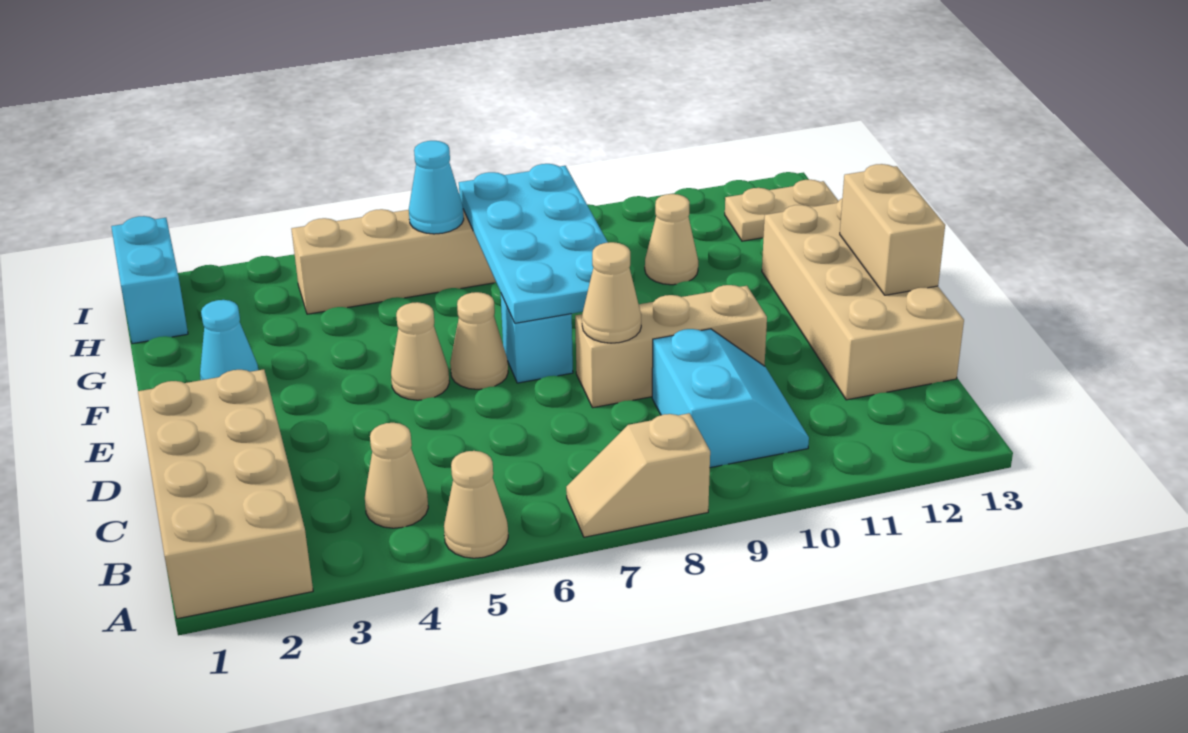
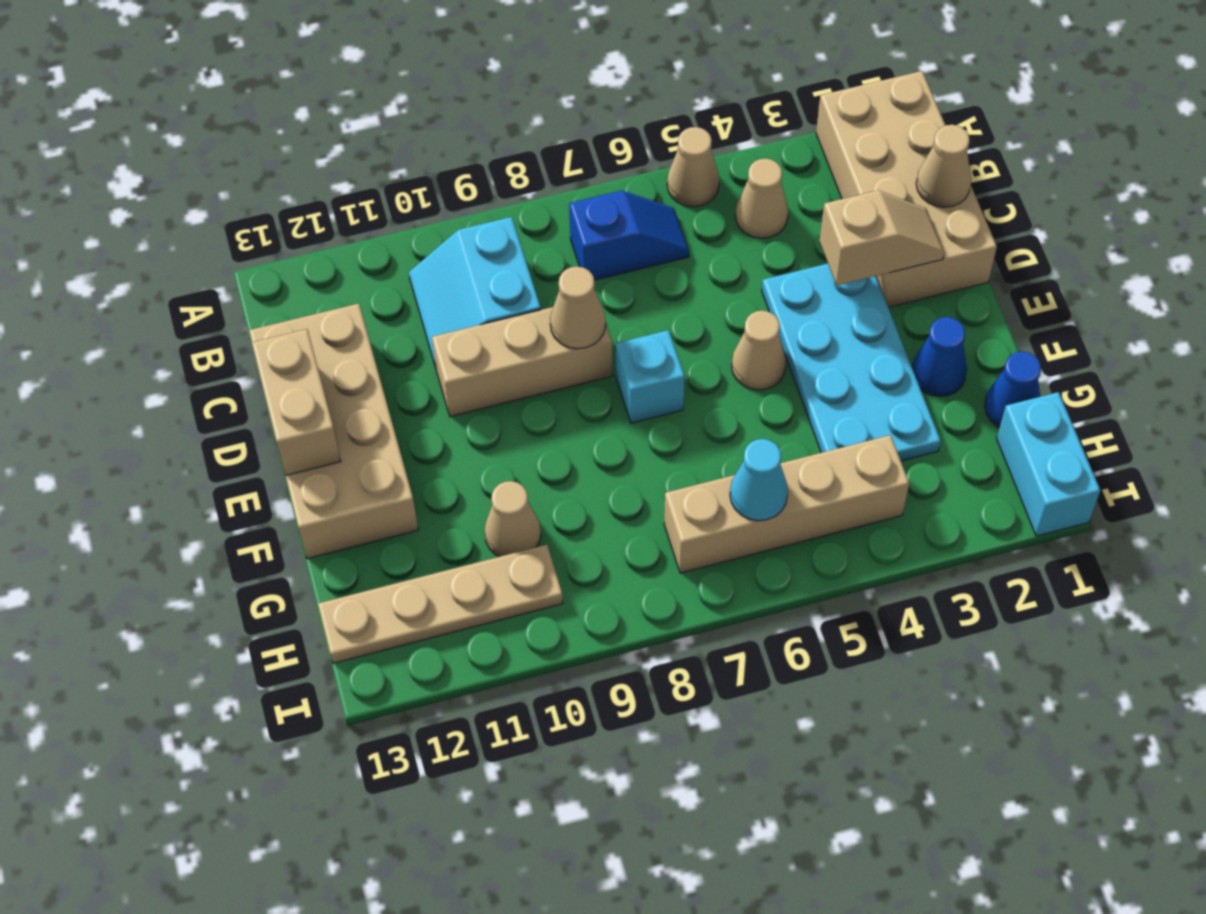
tan 1x2 slope [566,413,710,537] -> tan 1x2 slope moved to [820,190,944,285]
none -> blue 1x2 slope [569,190,689,280]
tan 1x1 cone [450,292,508,389] -> tan 1x1 cone moved to [916,125,971,207]
cyan 2x4 plate [459,164,608,323] -> cyan 2x4 plate moved to [762,264,941,461]
cyan 1x1 cone [200,300,258,380] -> blue 1x1 cone [912,317,967,397]
none -> blue 1x1 cone [985,352,1041,427]
tan 1x2 plate [725,180,838,241] -> tan 1x4 plate [318,545,563,663]

